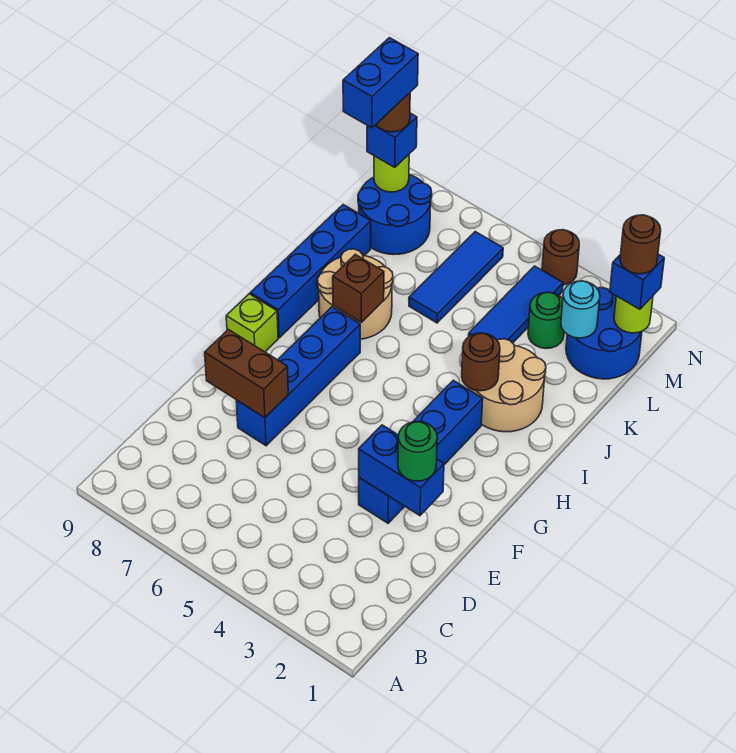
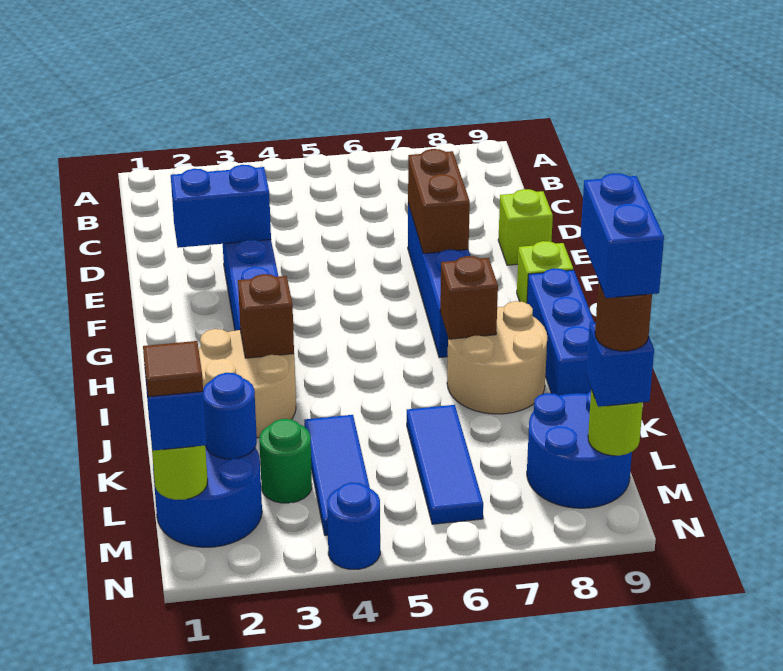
green 1x1 round brick [398,421,437,481] -> none
brown 1x2 brick [205,330,288,418] -> brown 1x2 brick turned to [408,149,470,253]
none -> lime 1x1 brick [498,189,553,265]
blue 1x4 brick [250,205,371,338] -> blue 1x3 brick [527,268,594,396]
brown 1x1 round brick [462,333,500,391] -> brown 1x1 brick [238,274,294,358]
cyan 1x1 round brick [561,281,600,338] -> blue 1x1 round brick [203,373,257,459]
brown 1x1 round brick [620,215,661,274] -> brown 1x1 tile [143,341,203,397]
brown 1x1 round brick [542,230,579,285] -> blue 1x1 round brick [327,482,380,569]

